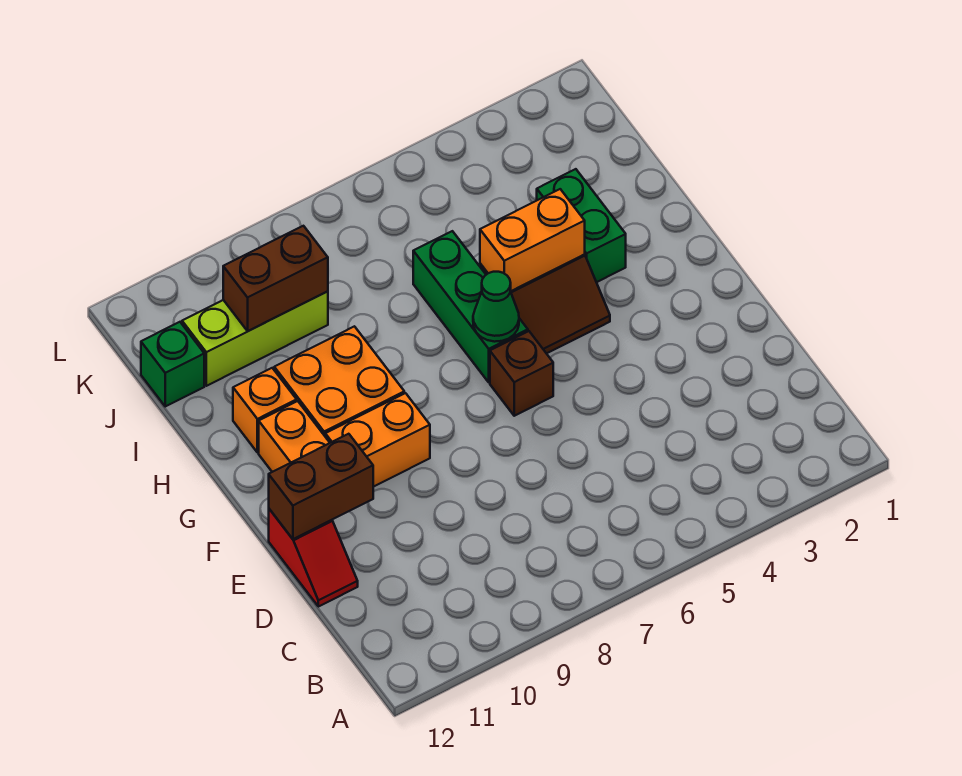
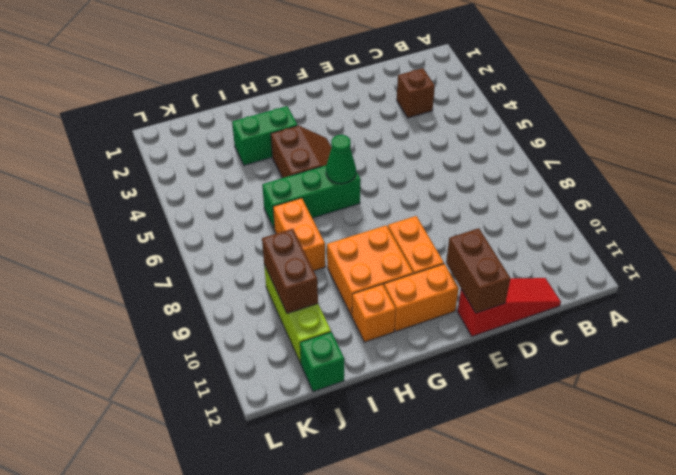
red 1x2 slope [269,509,358,607] -> red 1x3 slope [458,278,561,336]
brown 1x1 brick [490,331,553,416] -> brown 1x1 brick moved to [397,68,435,118]
orange 1x2 brick [480,189,585,291] -> orange 1x2 brick moved to [273,198,325,271]

